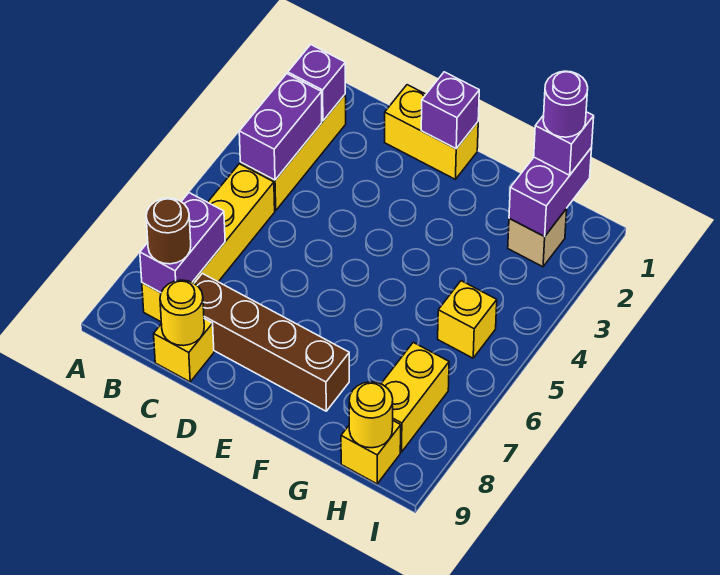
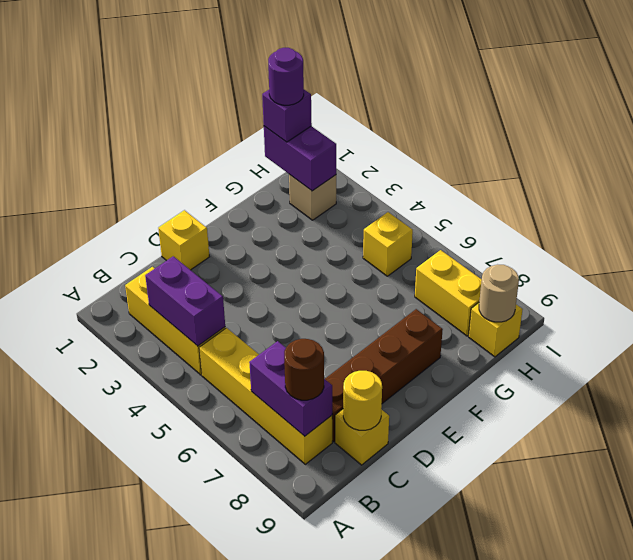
purple 1x1 brick [288,45,345,121] -> none
yellow 1x2 brick [385,85,478,179] -> yellow 1x1 brick [158,210,209,270]
purple 1x1 brick [421,72,479,149] -> none
yellow 1x1 round brick [349,382,393,448] -> tan 1x1 round brick [479,265,519,322]

